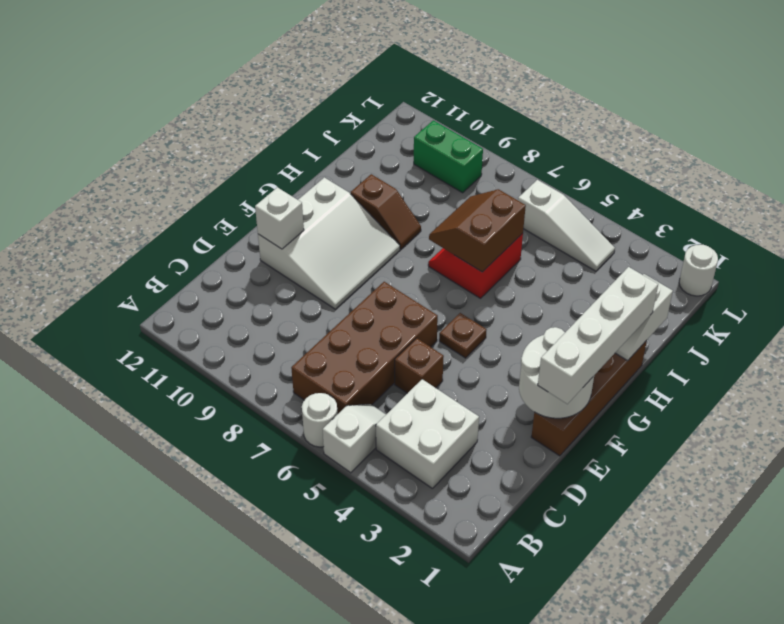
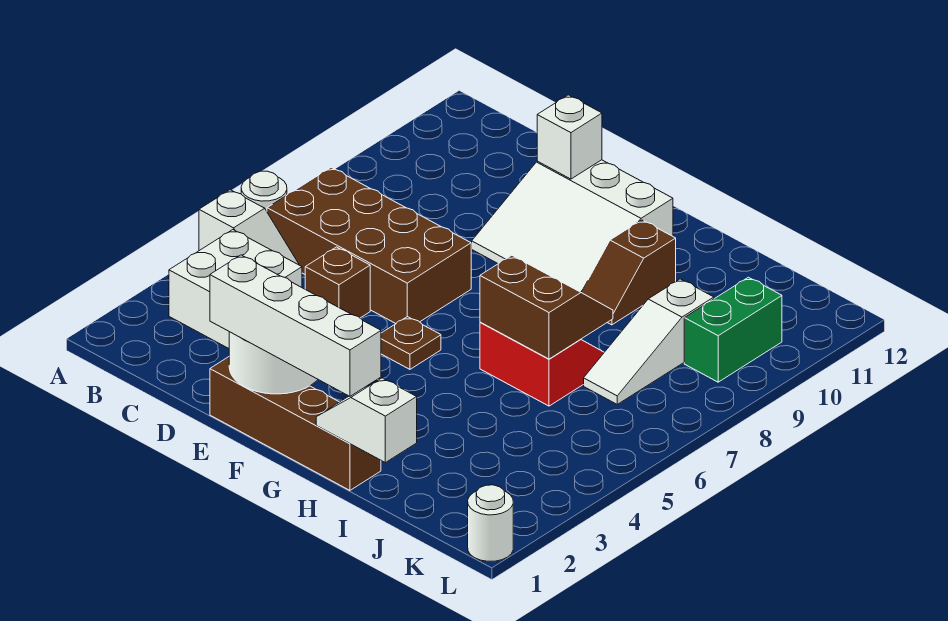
white 1x3 slope [518,180,615,271] -> white 1x3 slope moved to [584,279,714,404]

